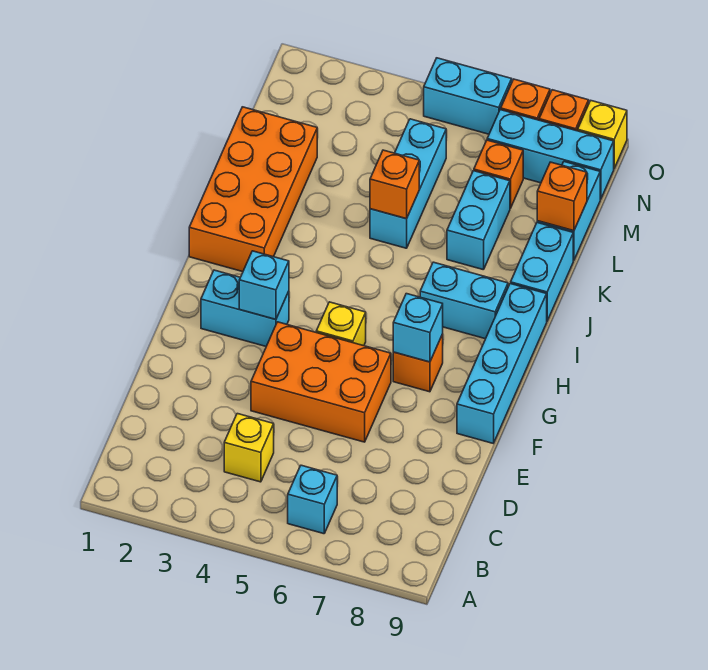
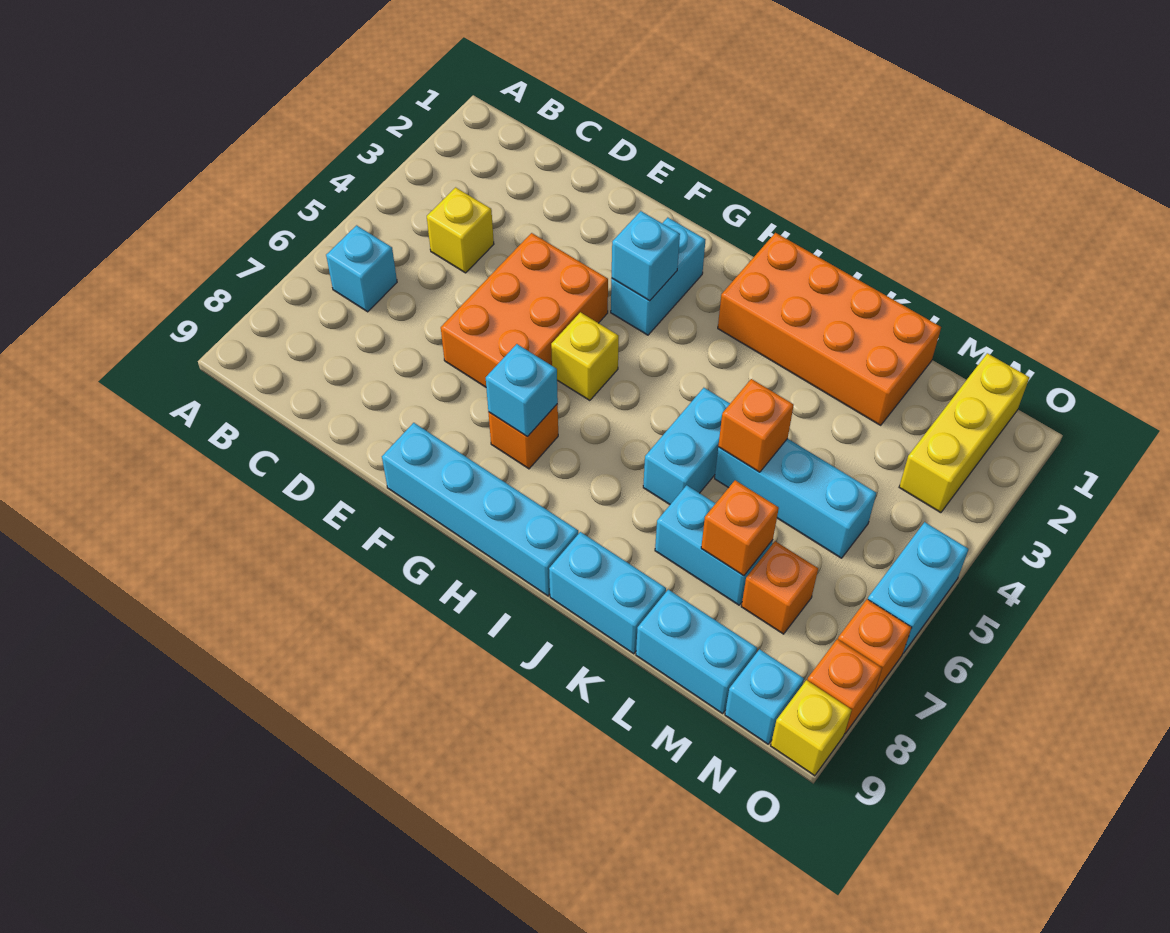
cyan 1x2 brick [420,262,508,339] -> cyan 1x2 brick moved to [643,388,730,504]
orange 1x1 brick [537,162,587,231] -> orange 1x1 brick moved to [701,480,779,576]
none -> yellow 1x3 brick [899,353,1029,513]
cyan 1x3 brick [487,110,614,199] -> cyan 1x1 brick [725,649,804,744]

